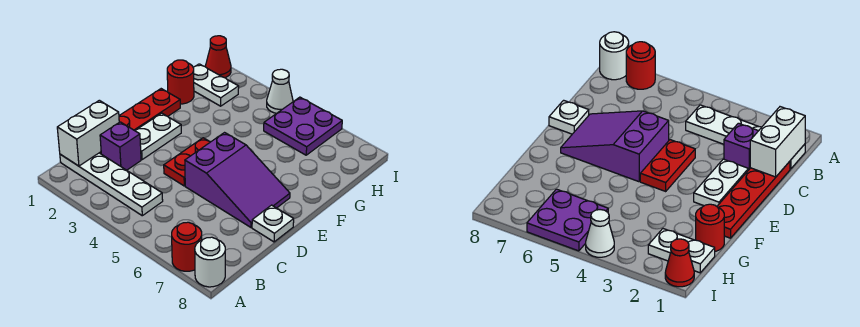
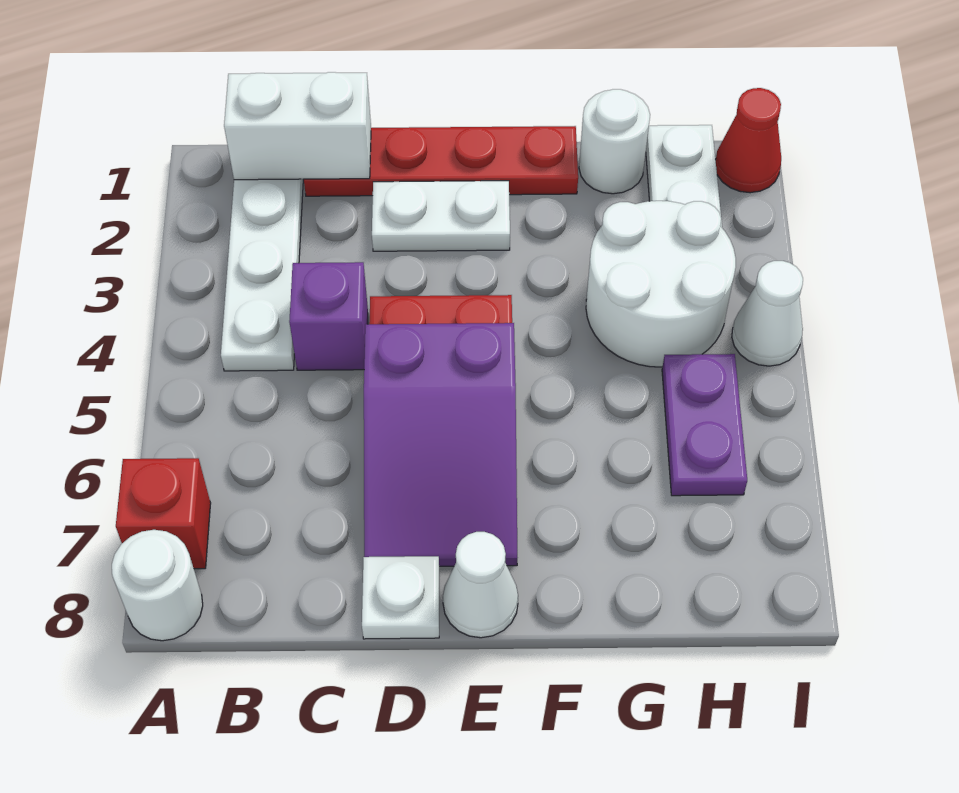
red 1x1 round brick [172,222,202,271] -> red 1x1 brick [116,458,211,569]
purple 1x1 brick [100,122,141,170] -> purple 1x1 brick moved to [289,262,368,370]
none -> white 1x1 cone [443,532,518,638]
red 1x1 round brick [167,60,194,104] -> white 1x1 round brick [579,89,650,194]
none -> white 2x2 round brick [586,201,736,367]
purple 2x2 plate [264,97,342,155] -> purple 1x2 plate [662,354,747,496]

